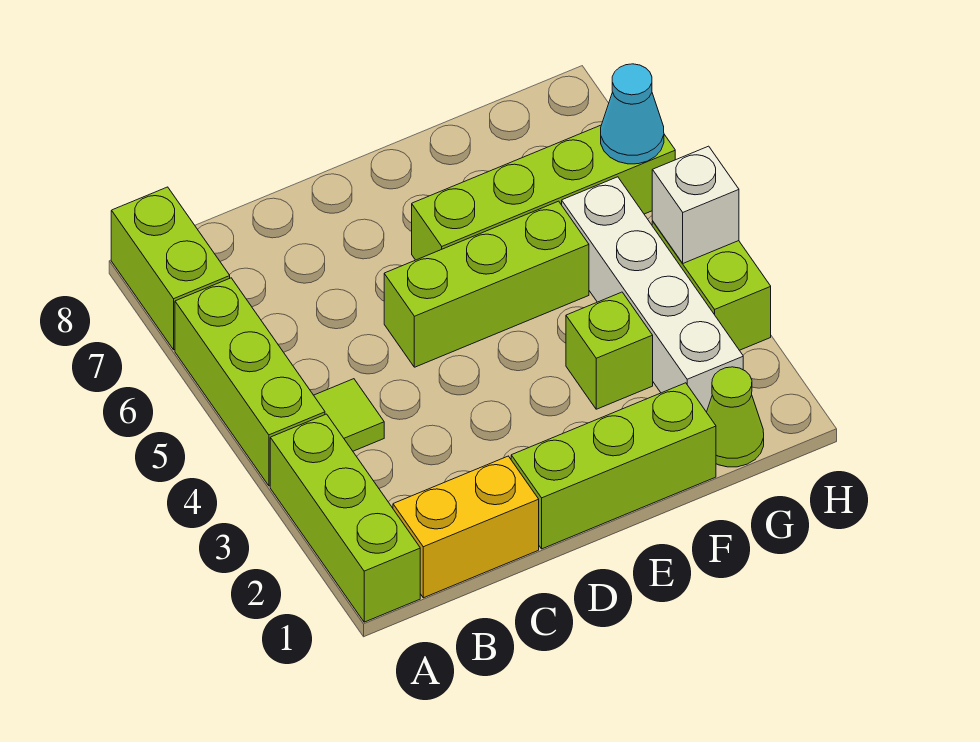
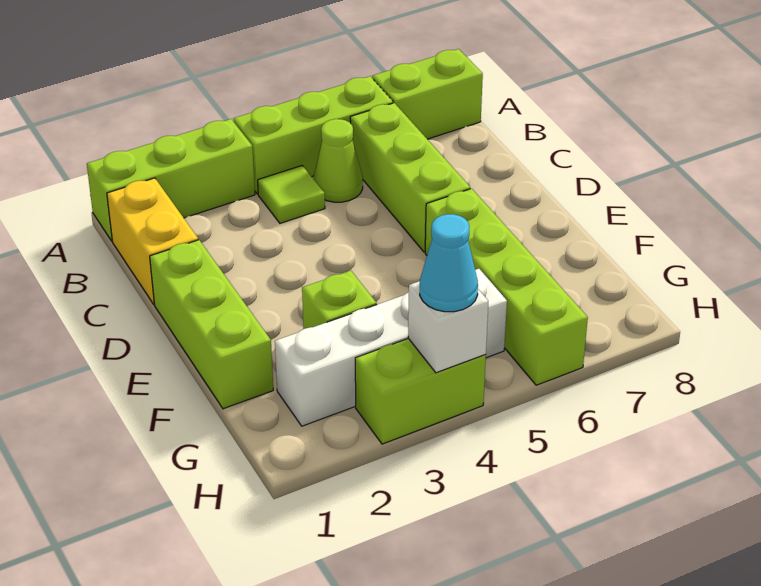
lime 1x3 brick [384,201,589,367] -> lime 1x3 brick moved to [350,103,470,252]
lime 1x1 cone [707,367,764,467] -> lime 1x1 cone moved to [314,119,363,202]
cyan 1x1 cone [601,64,664,164] -> cyan 1x1 cone moved to [420,214,478,312]

